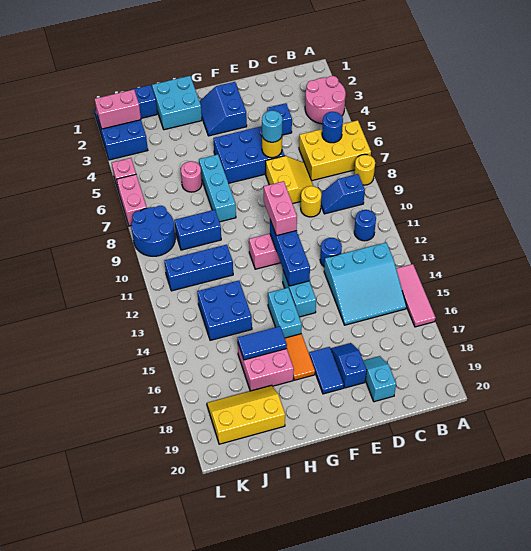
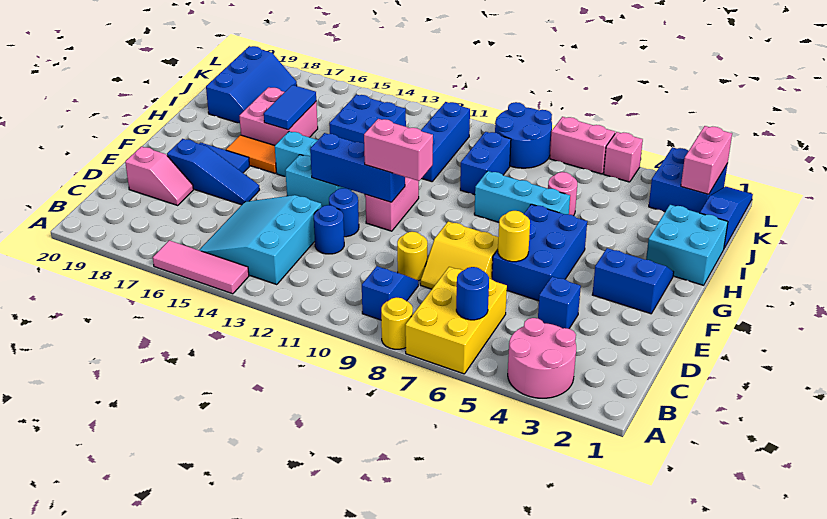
blue 1x1 round brick [354,210,376,241] -> blue 1x1 round brick moved to [329,188,359,237]
cyan 1x2 slope [363,356,396,402] -> pink 1x2 slope [125,146,193,206]
cyan 1x1 round brick [262,110,282,142] -> none
blue 1x2 slope [331,343,367,388] -> blue 1x3 slope [167,139,260,205]
yellow 2x3 slope [207,385,285,444] -> blue 2x3 slope [206,46,297,123]

